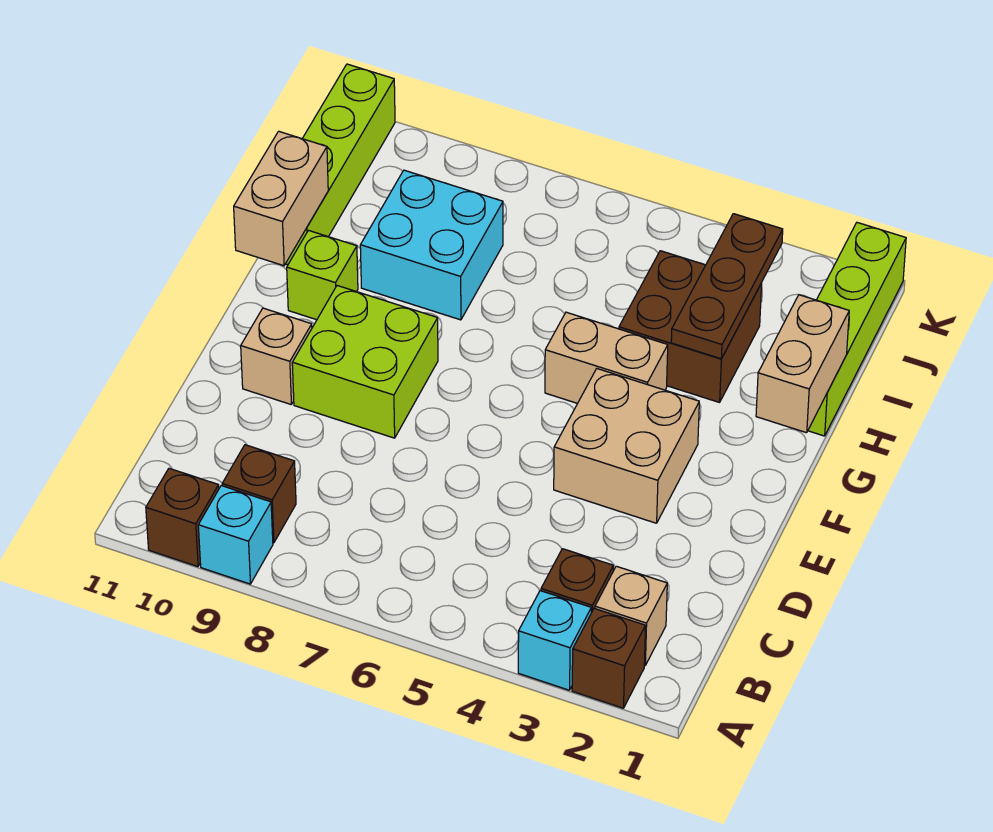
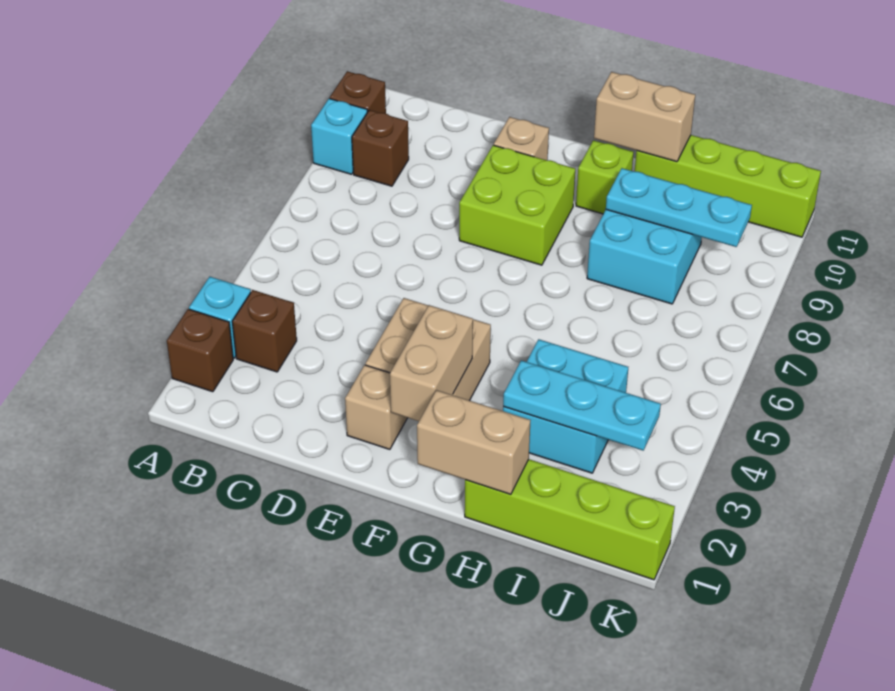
tan 1x1 brick [595,566,667,666] -> tan 1x1 brick moved to [345,365,407,449]
tan 1x2 brick [545,312,668,403] -> tan 1x2 brick moved to [390,305,473,421]
brown 2x2 brick [619,251,762,402] -> cyan 2x2 brick [503,339,628,473]
brown 1x3 plate [671,214,783,359] -> cyan 1x3 plate [503,360,661,451]
none -> cyan 1x3 plate [606,168,752,247]

